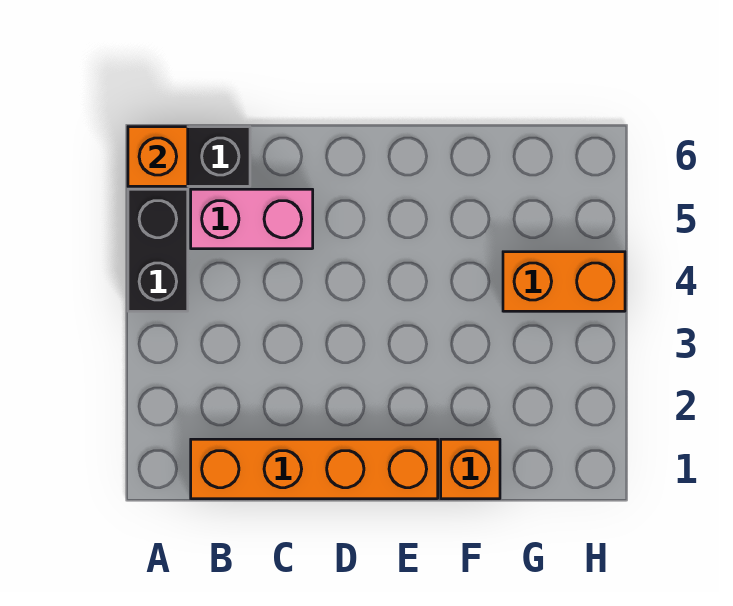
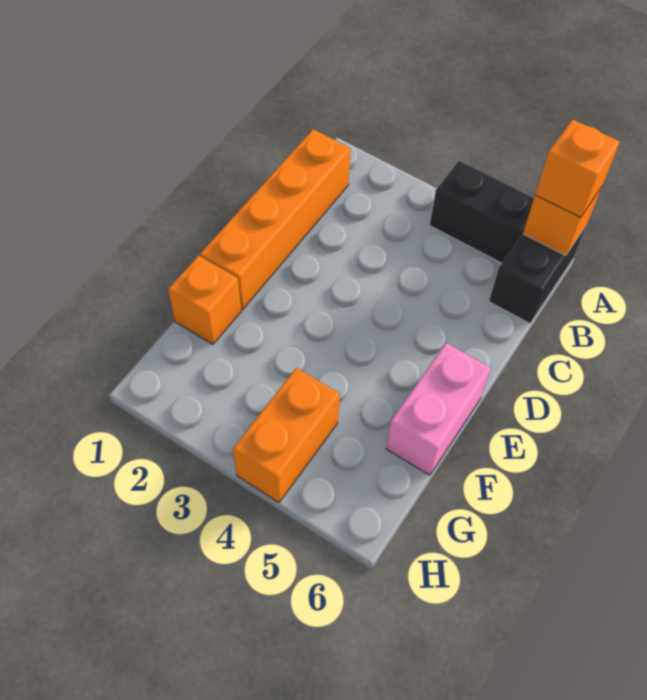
none -> orange 1x1 brick [535,119,620,217]
pink 1x2 brick [191,189,313,249] -> pink 1x2 brick moved to [386,343,491,475]

